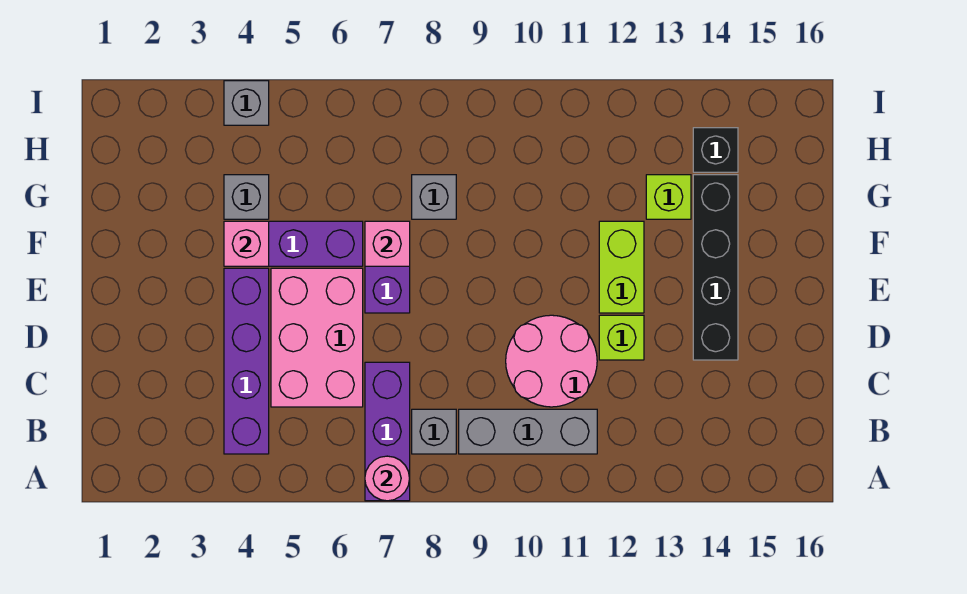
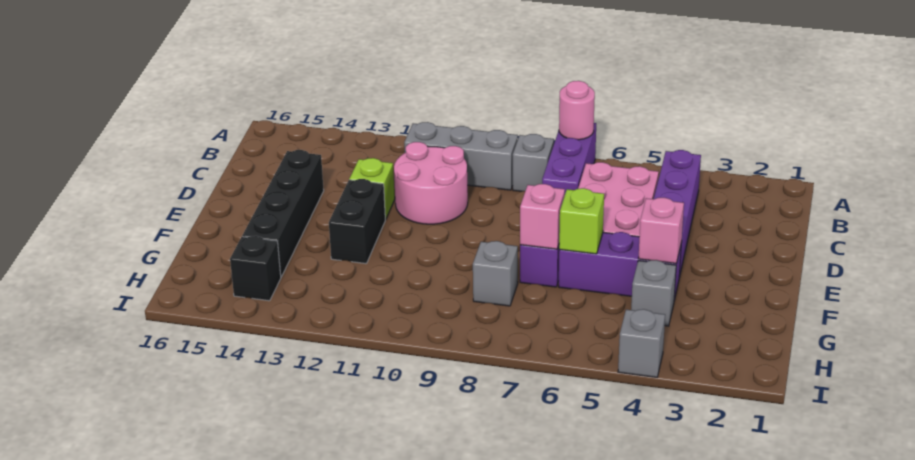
lime 1x2 brick [599,221,644,313] -> black 1x2 brick [329,179,385,263]
lime 1x1 brick [646,175,691,219] -> lime 1x1 brick moved to [559,188,604,254]

